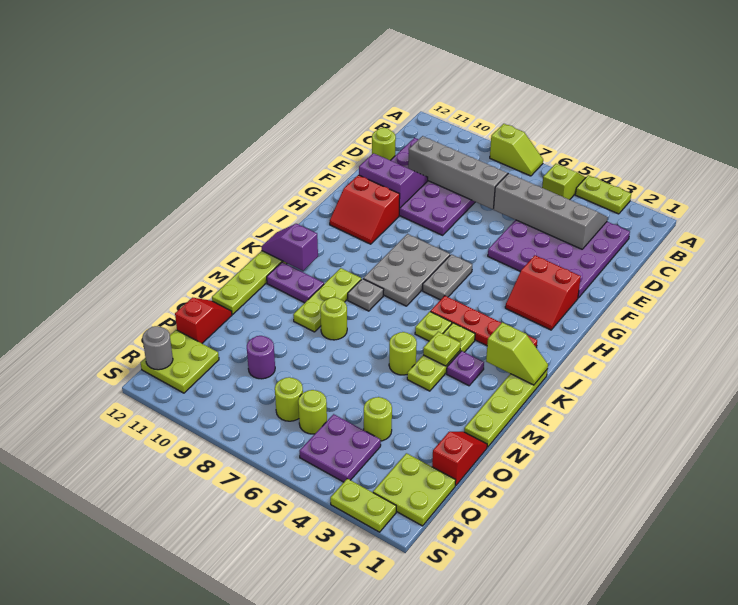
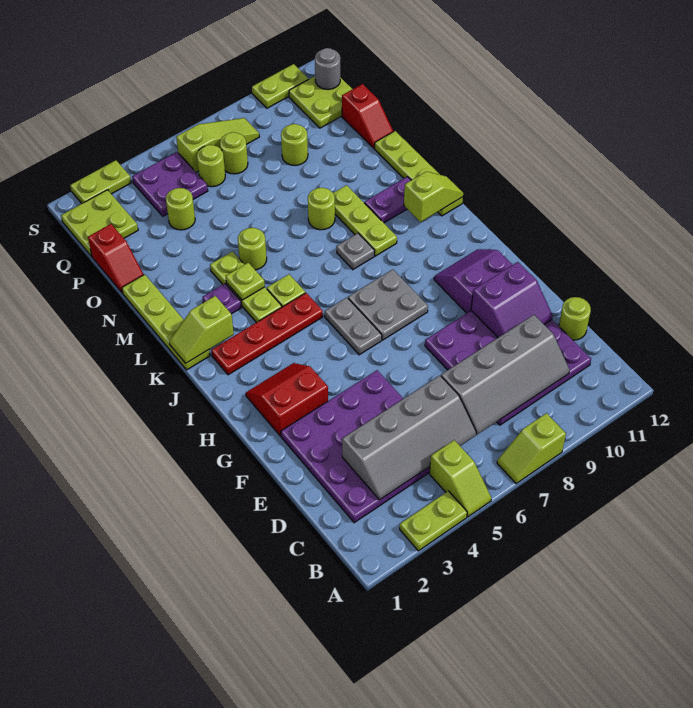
red 2x2 slope [330,175,400,244] -> purple 2x2 slope [434,249,512,313]
grey 2x3 plate [363,234,450,306] -> grey 2x2 plate [348,269,428,340]
purple 1x2 slope [261,224,318,271] -> lime 1x2 slope [404,171,463,222]
purple 1x1 round brick [247,336,275,379] -> lime 1x1 round brick [281,124,308,165]
none -> lime 1x3 slope [176,118,259,172]
none -> lime 1x2 plate [252,64,309,108]

